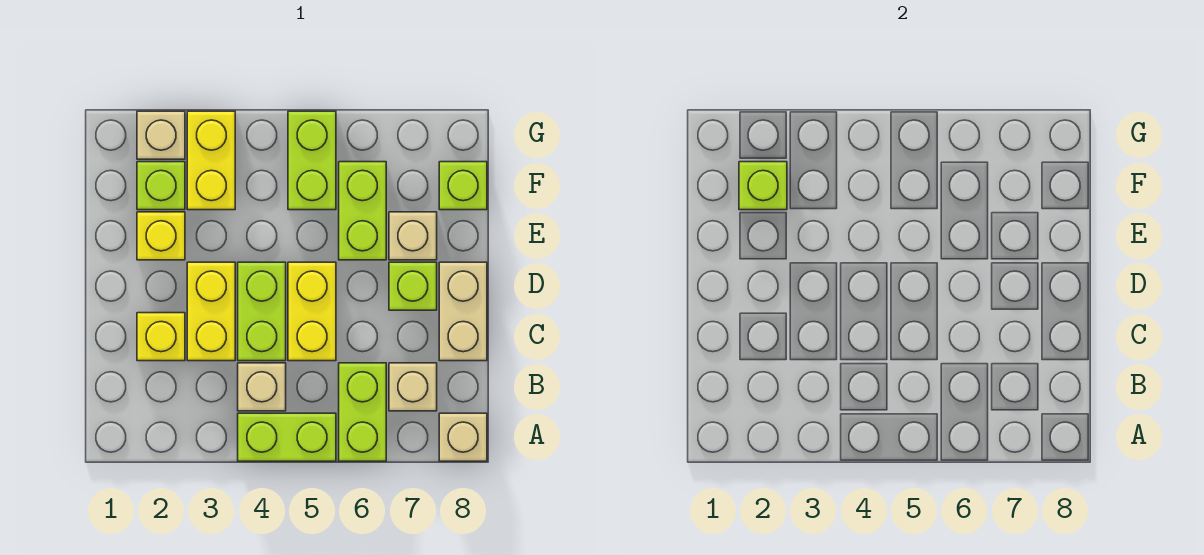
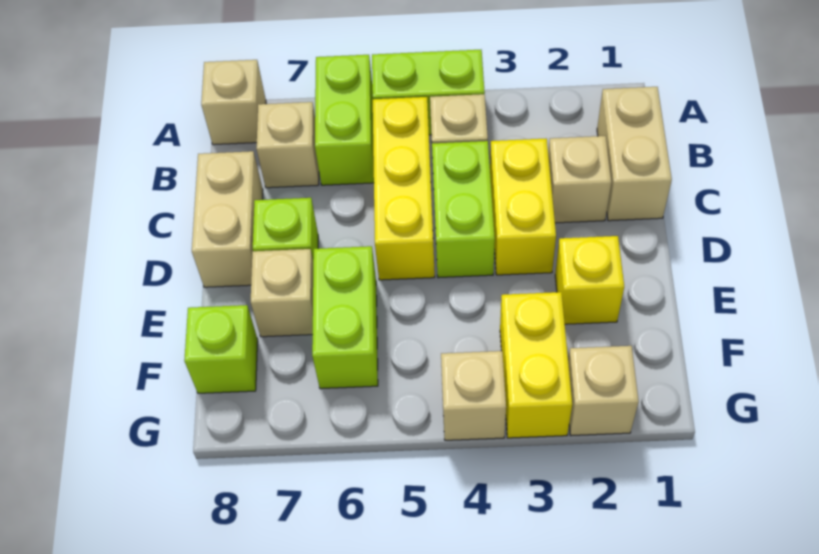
none -> tan 1x2 brick [597,87,672,221]
yellow 1x1 brick [137,313,185,361] -> tan 1x1 brick [548,136,611,223]
yellow 1x2 brick [288,262,336,361] -> yellow 1x3 brick [373,97,435,280]
lime 1x1 brick [137,162,185,210] -> none
lime 1x1 brick [739,162,787,210] -> none
lime 1x2 brick [288,111,336,210] -> none
none -> tan 1x1 brick [441,351,506,440]

